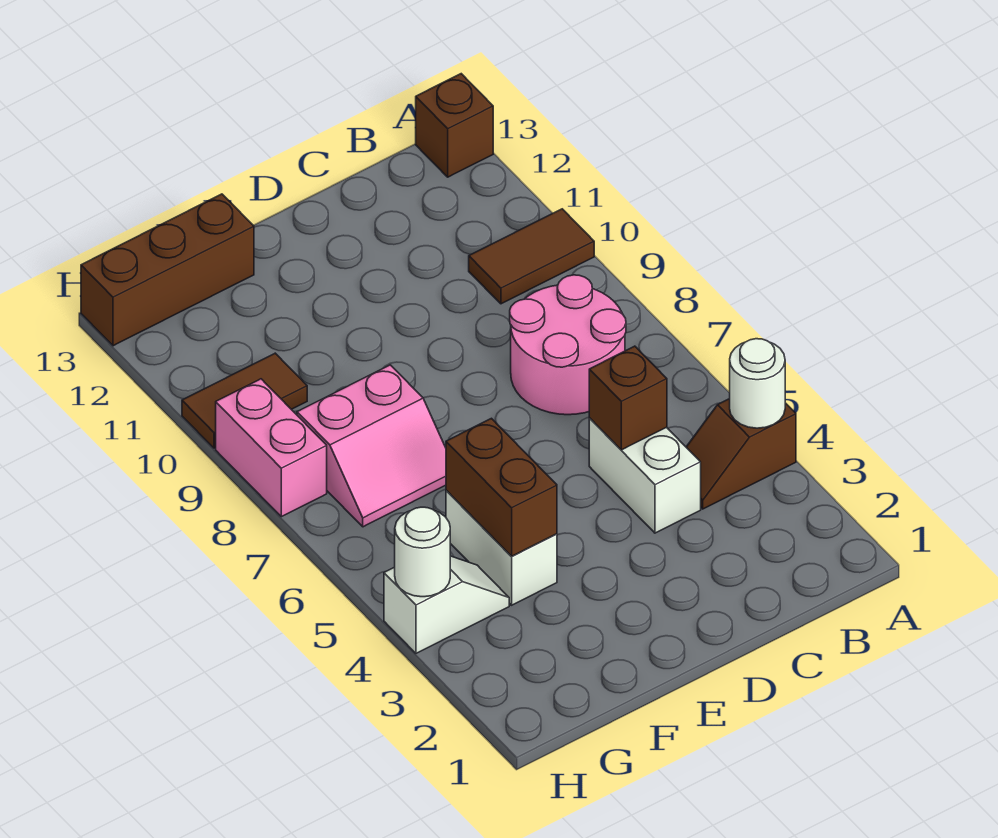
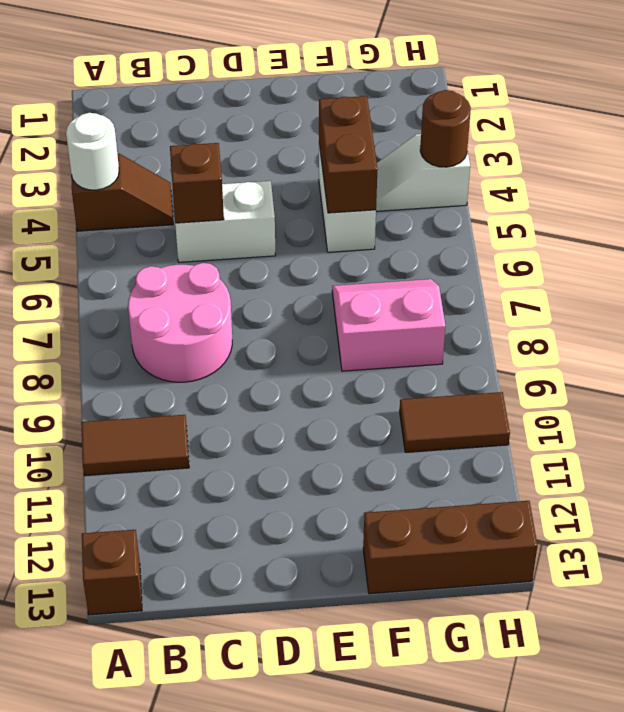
white 1x2 brick [589,418,701,533] -> white 1x2 brick turned to [175,181,276,262]
white 1x1 round brick [395,507,450,597] -> brown 1x1 round brick [420,90,471,167]
pink 1x2 brick [216,379,327,517] -> none

